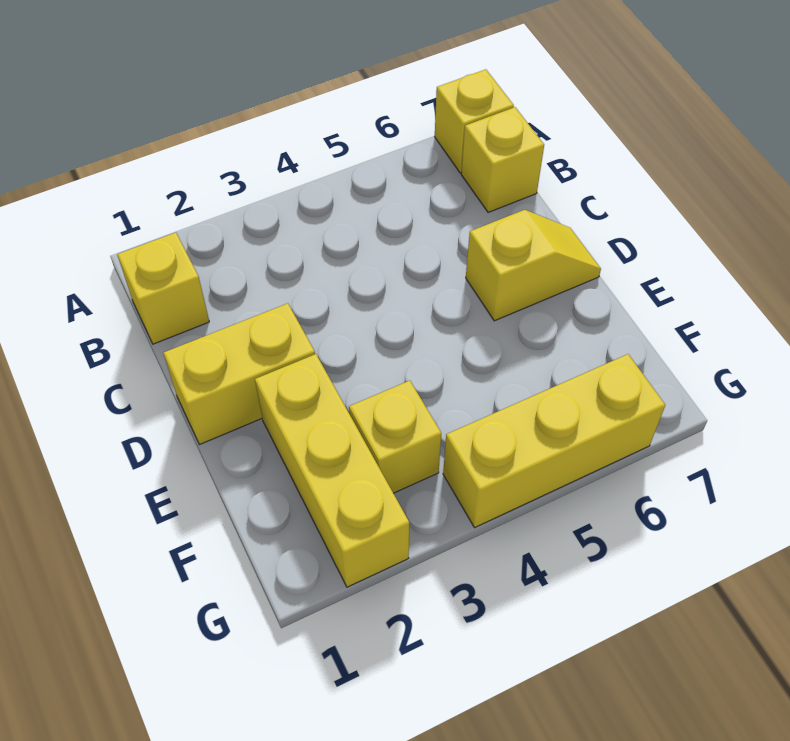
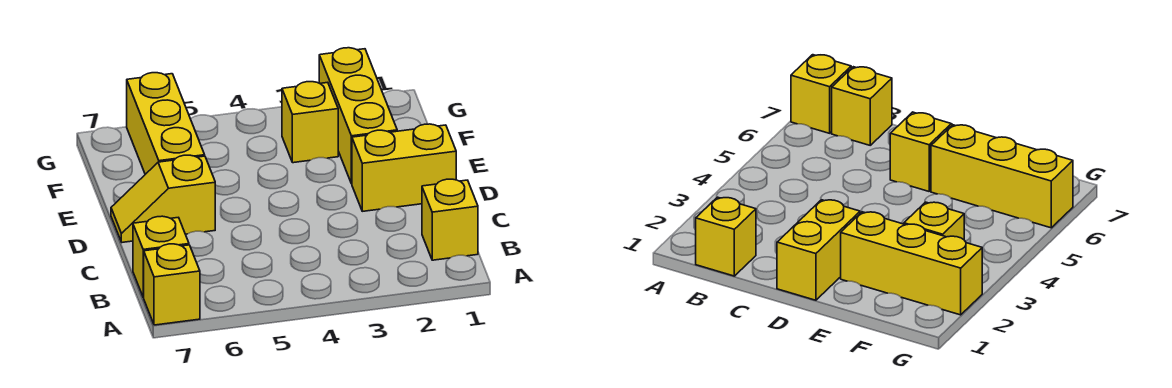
yellow 1x3 brick [443,354,665,527] -> yellow 1x3 brick turned to [127,73,205,174]

